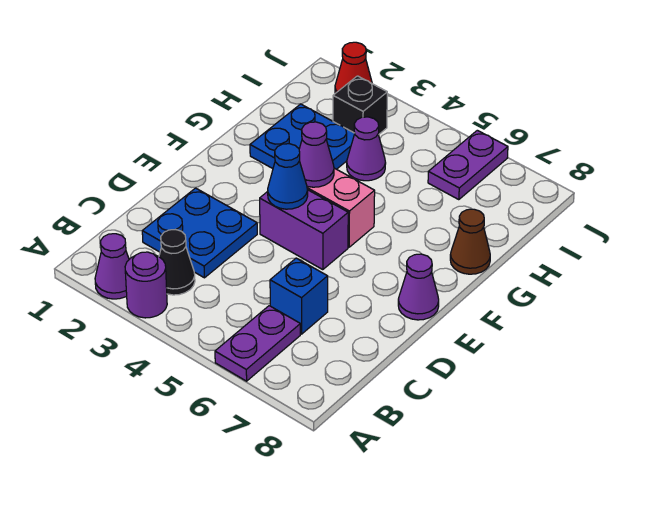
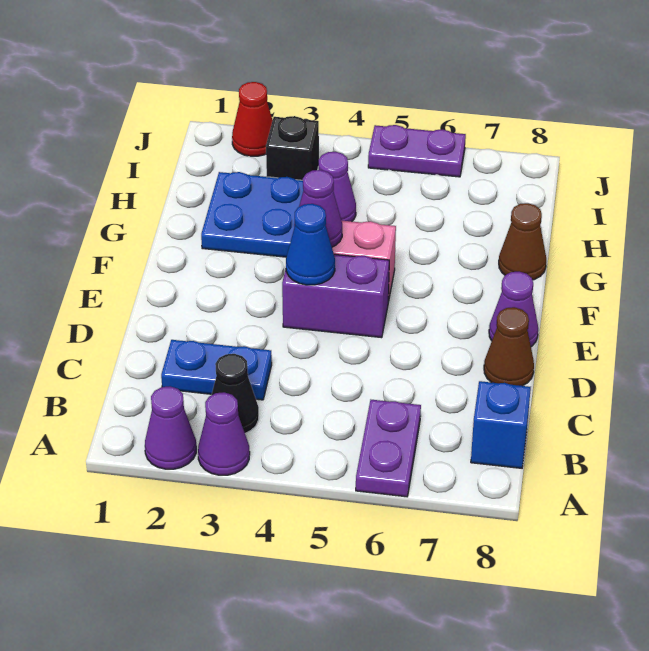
purple 1x1 round brick [125,252,167,318] -> purple 1x1 cone [198,392,250,475]
blue 2x2 plate [142,188,257,278] -> blue 1x2 plate [161,340,272,400]
blue 1x1 brick [270,258,328,334] -> blue 1x1 brick moved to [471,381,531,468]
none -> brown 1x1 cone [484,307,534,386]
purple 1x2 plate [428,130,508,200] -> purple 1x2 plate turned to [368,125,466,177]

